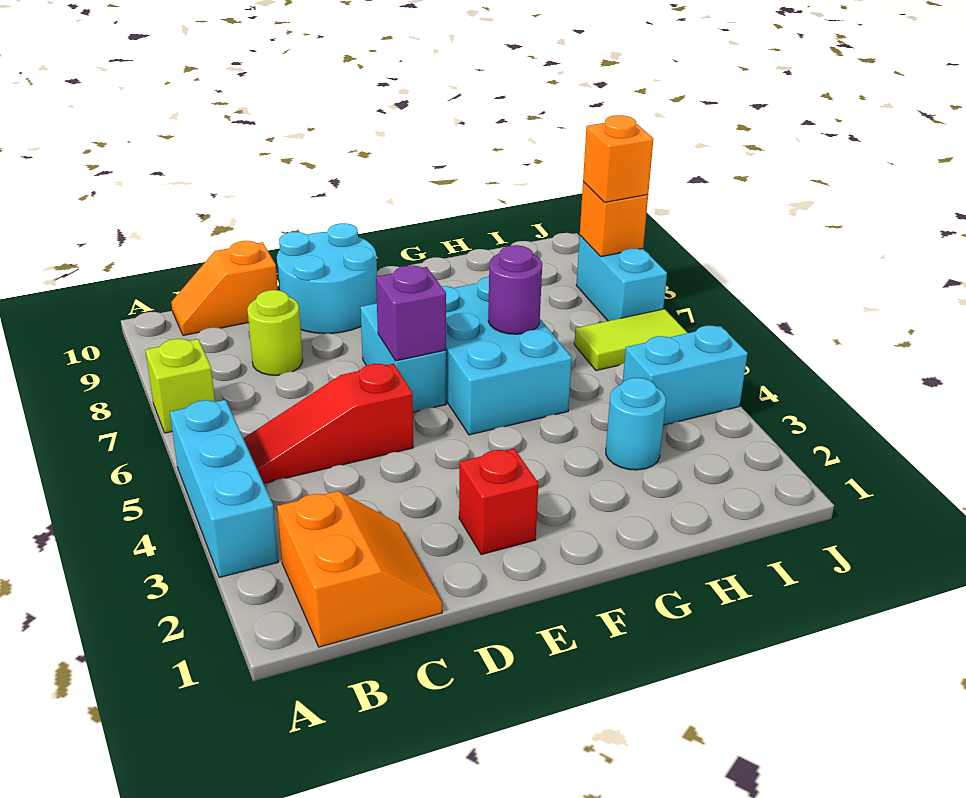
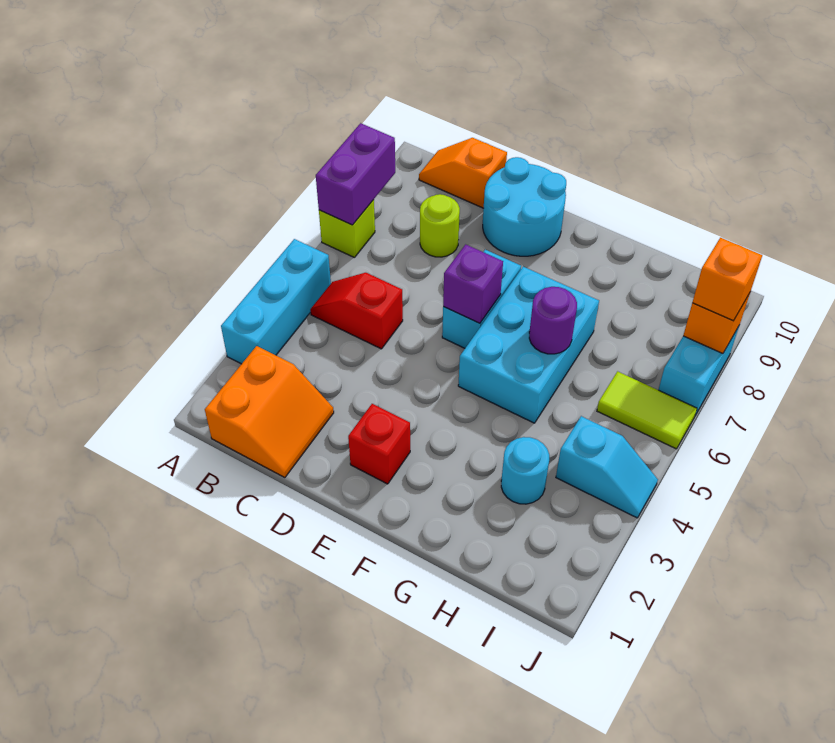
none -> purple 1x2 brick [316,123,395,225]
red 1x3 slope [243,364,413,483] -> red 1x2 slope [310,273,403,349]
cyan 1x2 brick [623,326,748,425] -> cyan 1x2 slope [556,416,658,518]

